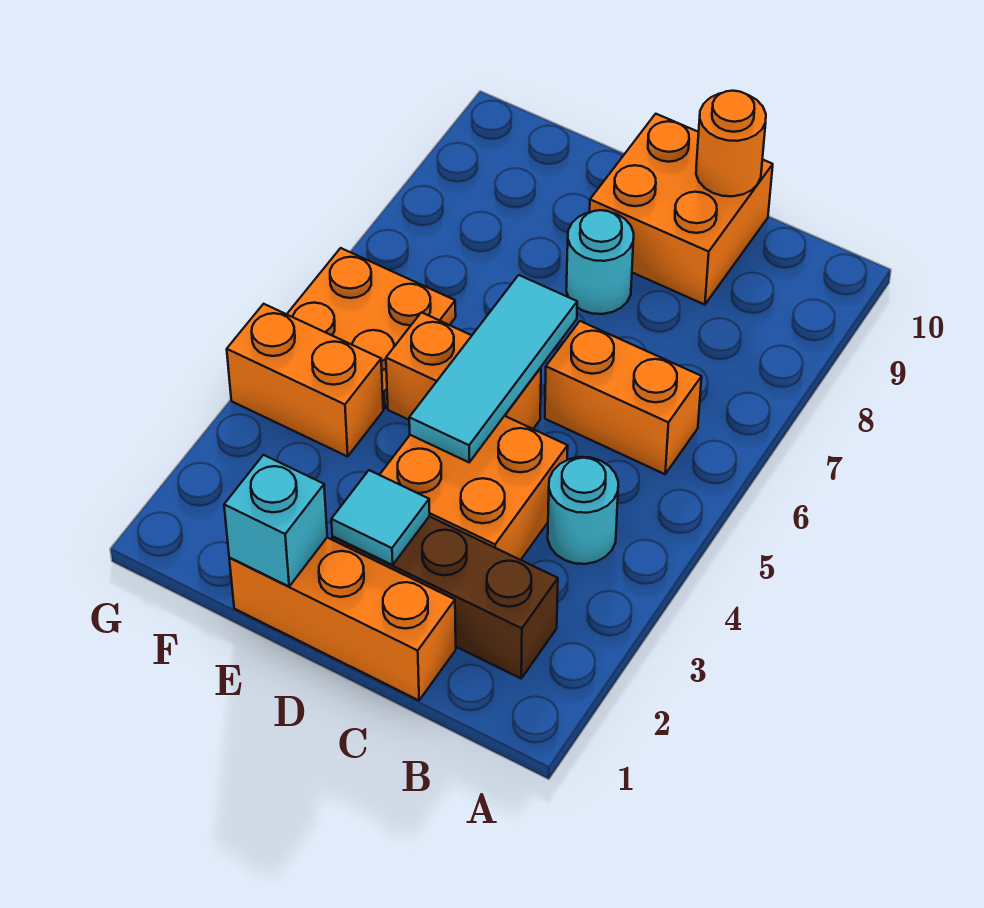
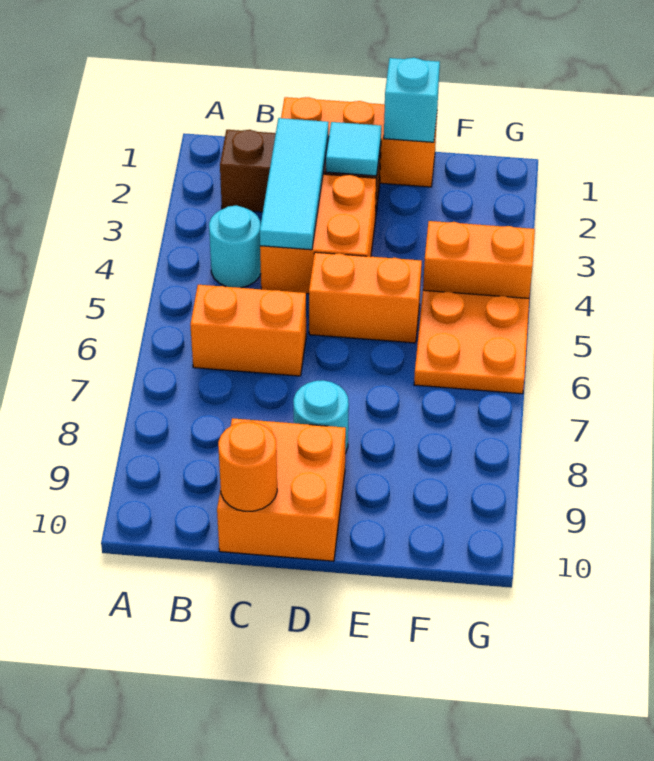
cyan 1x3 tile [409,275,577,462] -> cyan 1x3 tile moved to [260,118,329,250]

